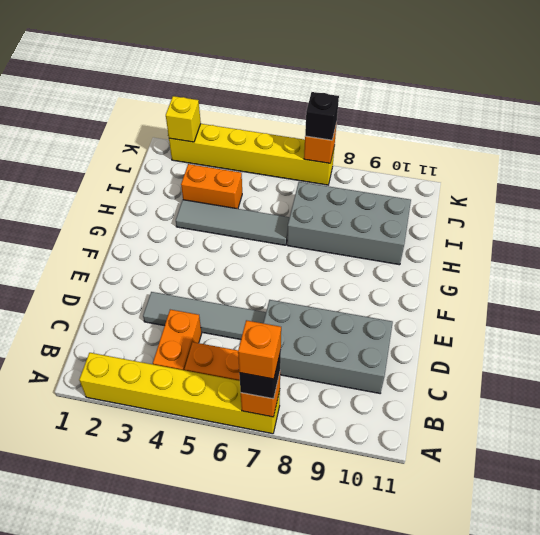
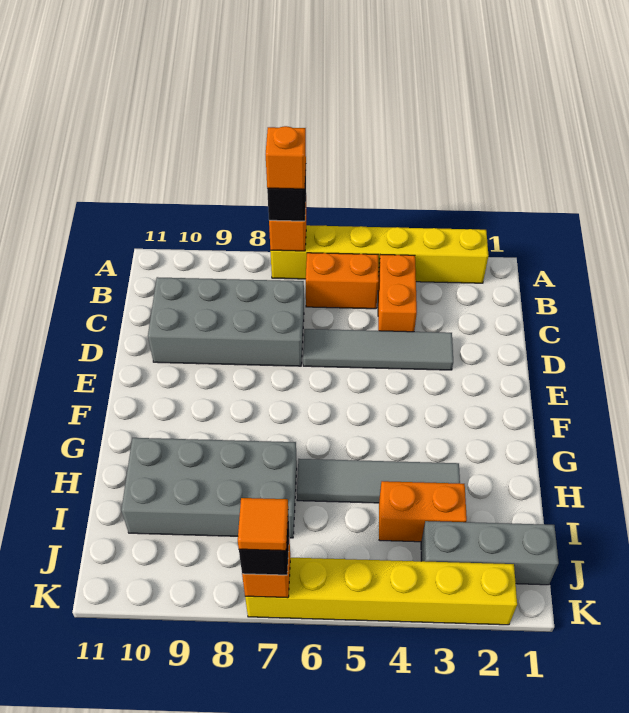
none -> grey 1x3 brick [421,521,559,585]
yellow 1x1 brick [166,96,201,142] -> none
none -> orange 1x1 tile [238,498,288,551]

